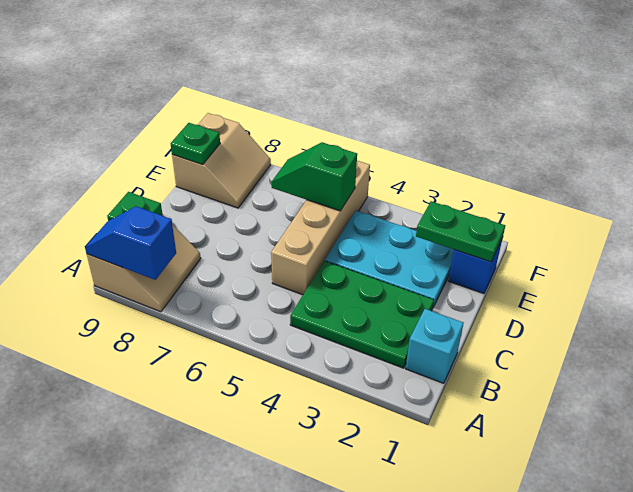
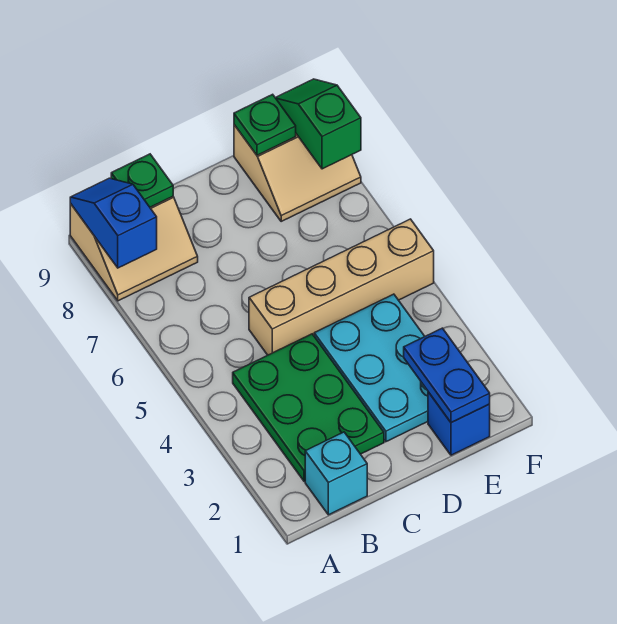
green 1x2 plate [416,201,505,262] -> blue 1x2 plate [404,328,490,423]
green 1x2 slope [272,142,357,211] -> green 1x2 slope moved to [276,79,361,169]

